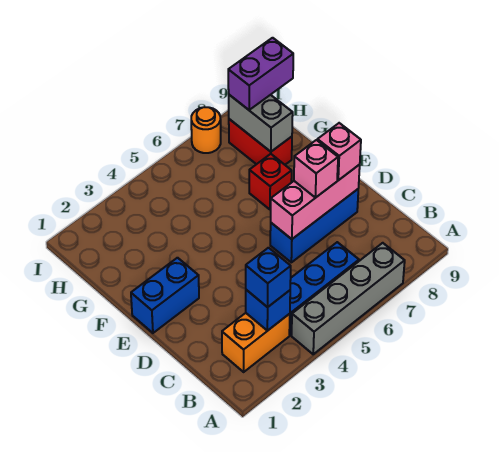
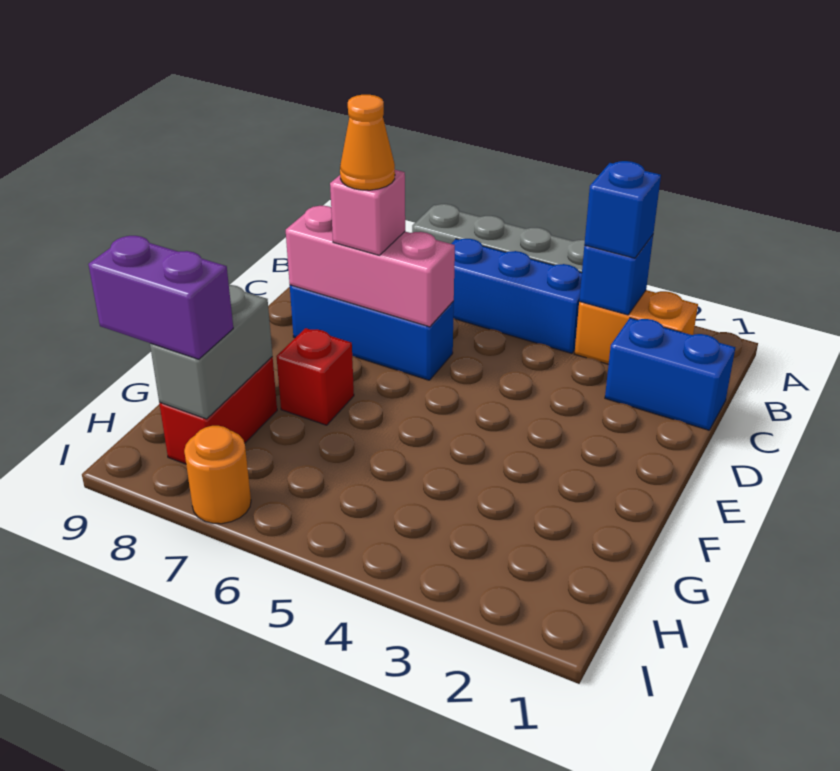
none -> orange 1x1 cone [340,95,395,190]
pink 1x1 brick [317,123,361,180] -> none
blue 1x2 brick [131,258,199,333] -> blue 1x2 brick moved to [605,318,735,430]

